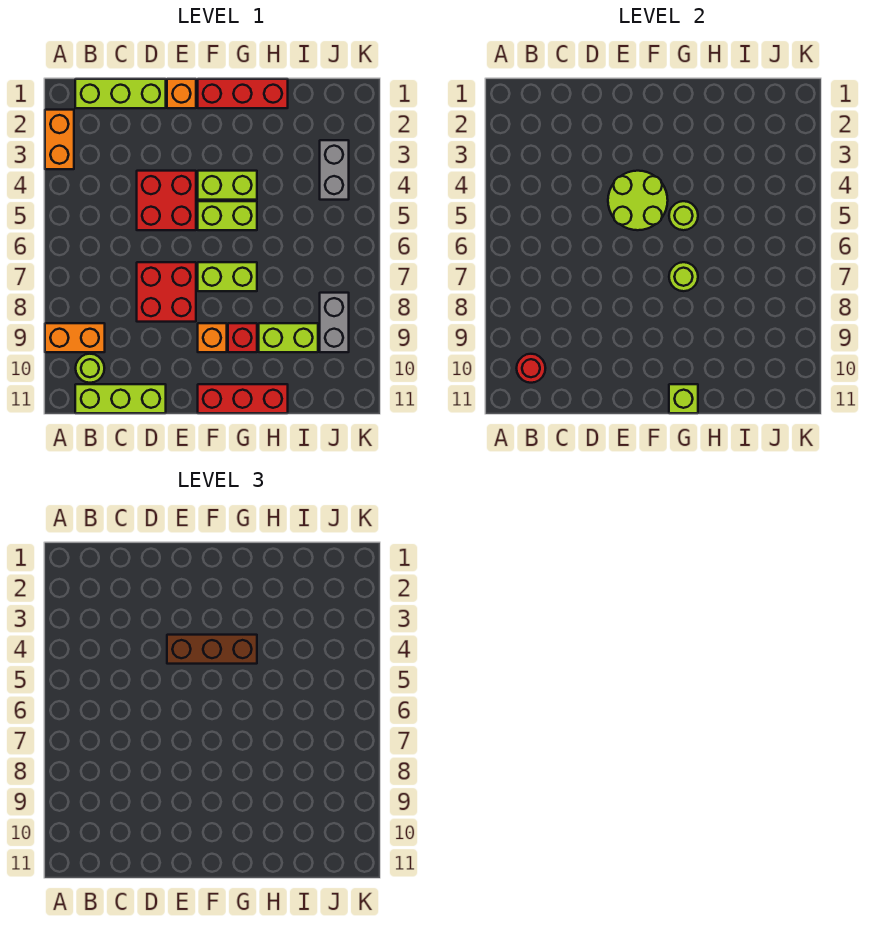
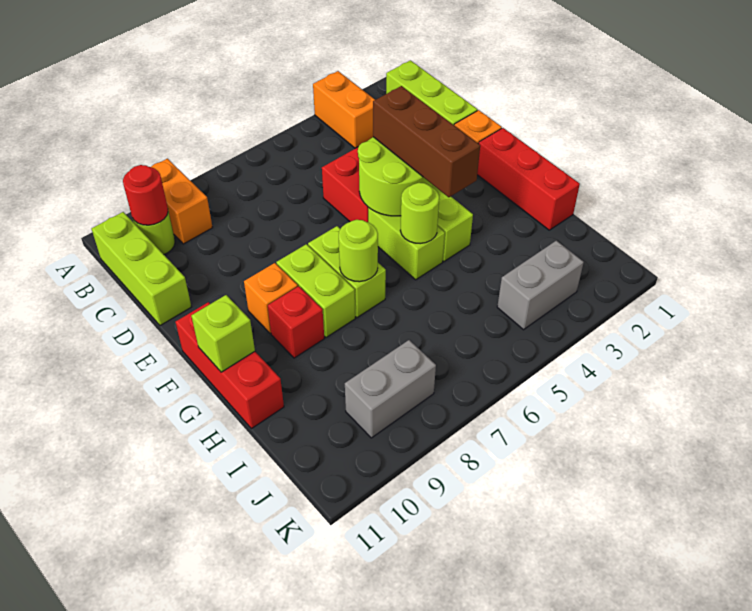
orange 1x2 brick [45,110,74,169] -> orange 1x2 brick turned to [313,71,375,148]
red 2x2 brick [137,262,196,322] -> none
lime 1x2 brick [259,323,318,352] -> lime 1x2 brick moved to [276,244,355,337]

